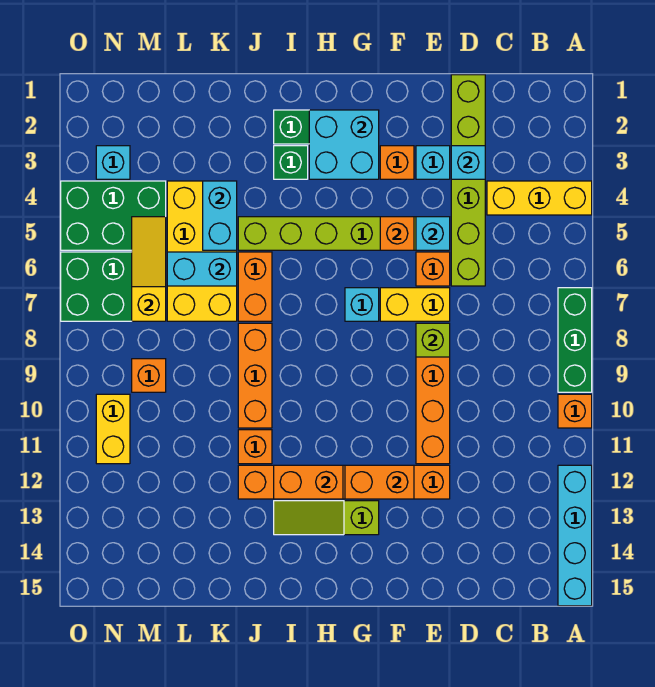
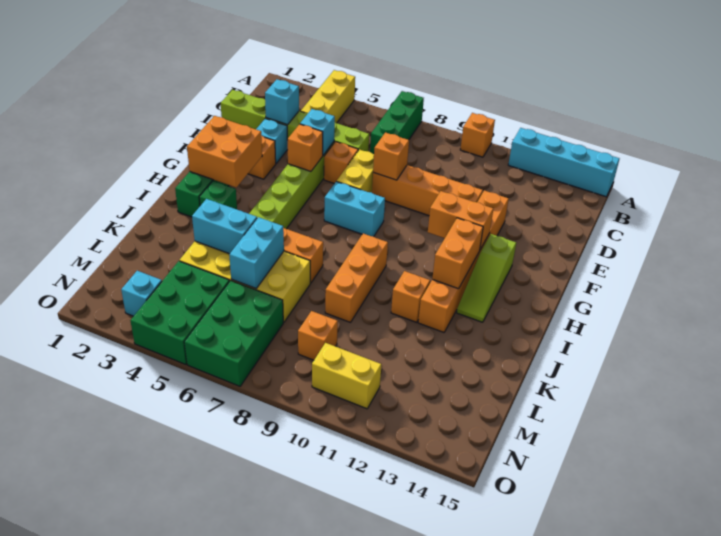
green 1x3 brick [558,288,592,392] -> green 1x3 brick turned to [370,91,424,154]
lime 1x1 brick [416,323,450,357] -> orange 1x1 brick [373,133,409,180]
orange 1x2 brick [345,465,414,499] -> orange 1x2 brick turned to [428,191,493,249]
cyan 2x2 brick [309,110,379,179] -> orange 2x2 brick [187,116,262,187]
cyan 1x1 brick [345,288,379,321] -> cyan 1x2 brick [324,181,385,237]
orange 1x3 brick [238,323,272,428] -> orange 1x3 brick turned to [325,234,388,322]
yellow 1x3 slope [132,217,166,321] -> none

